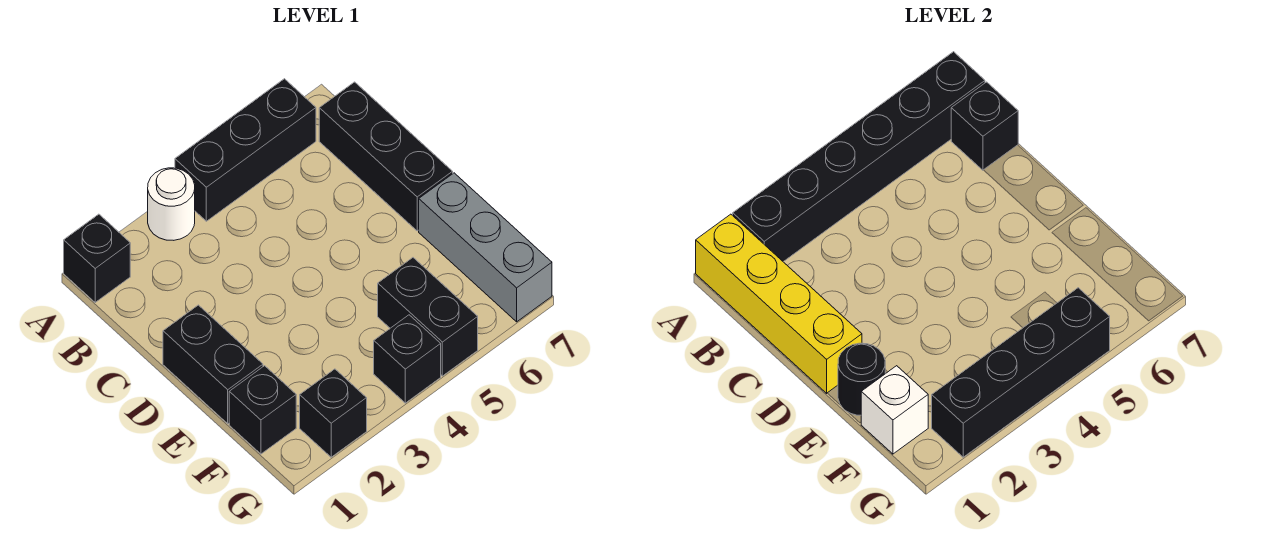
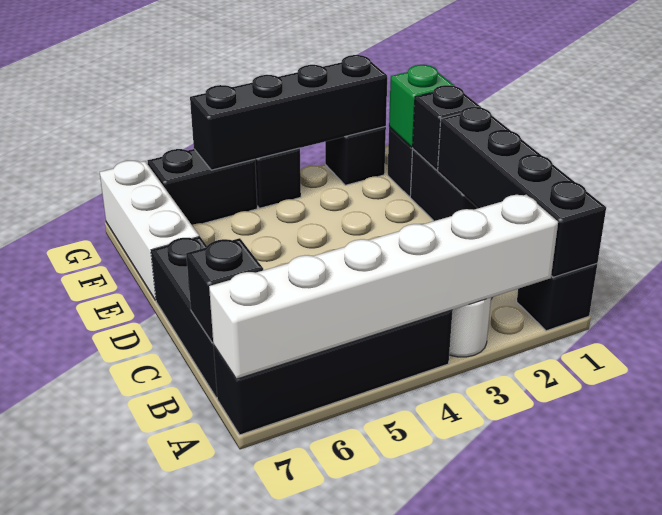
yellow 1x4 brick [696,214,862,393] -> black 1x4 brick [438,107,606,277]
black 1x6 brick [733,52,985,262] -> white 1x6 brick [209,195,558,379]
black 1x3 brick [175,79,316,221] -> black 1x4 brick [213,310,453,435]
black 1x1 round brick [838,343,885,415] -> black 1x1 brick [413,85,481,170]
grey 1x3 brick [419,173,552,322] -> white 1x3 brick [100,161,199,300]
white 1x1 brick [861,366,928,454] -> green 1x1 brick [389,65,454,147]
black 1x2 brick [378,258,478,376] -> black 1x2 brick turned to [148,149,257,225]

